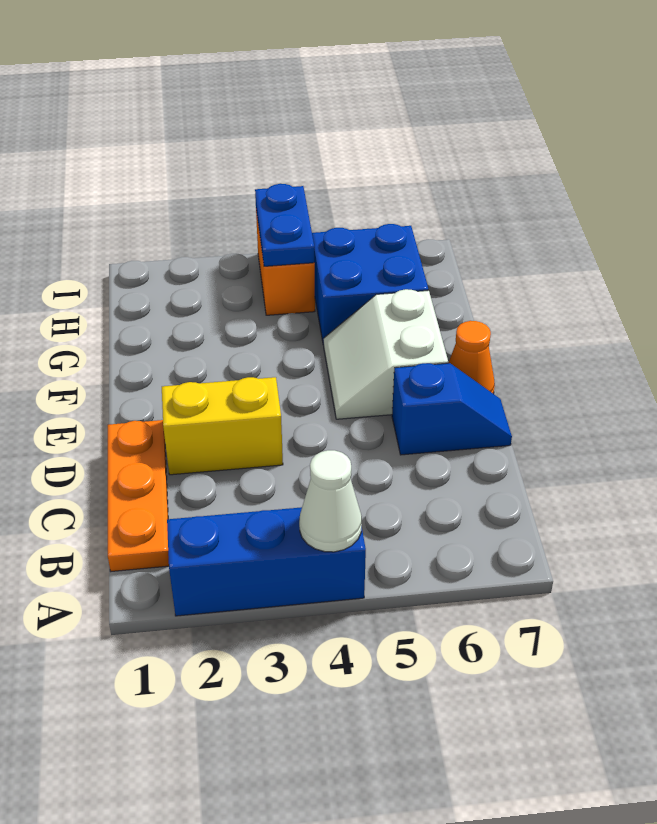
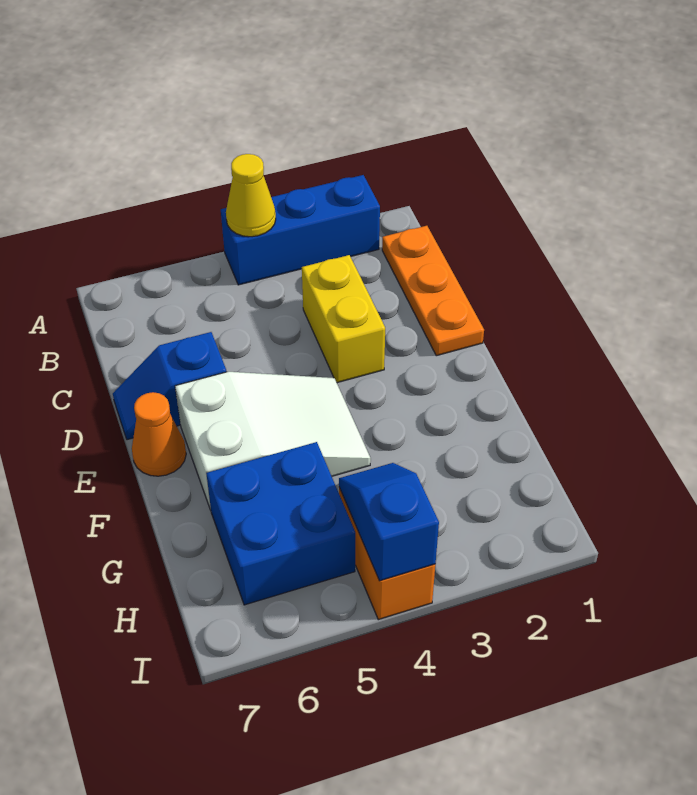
white 1x1 cone [299,450,362,552] -> yellow 1x1 cone [226,154,276,237]
yellow 1x2 brick [162,377,283,475] -> yellow 1x2 brick turned to [302,255,385,383]
white 2x2 slope [324,289,448,419] -> white 2x3 slope [175,372,371,510]
blue 1x2 plate [255,184,314,266] -> blue 1x2 slope [339,463,439,581]

